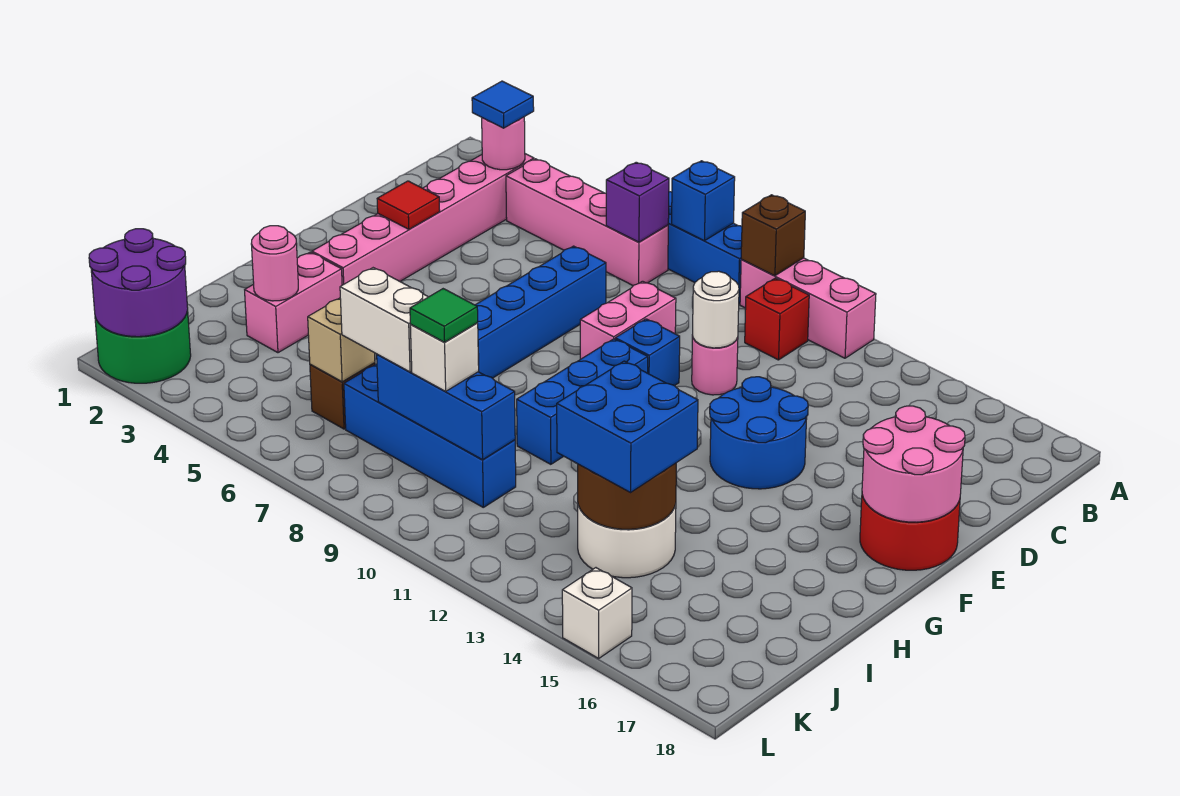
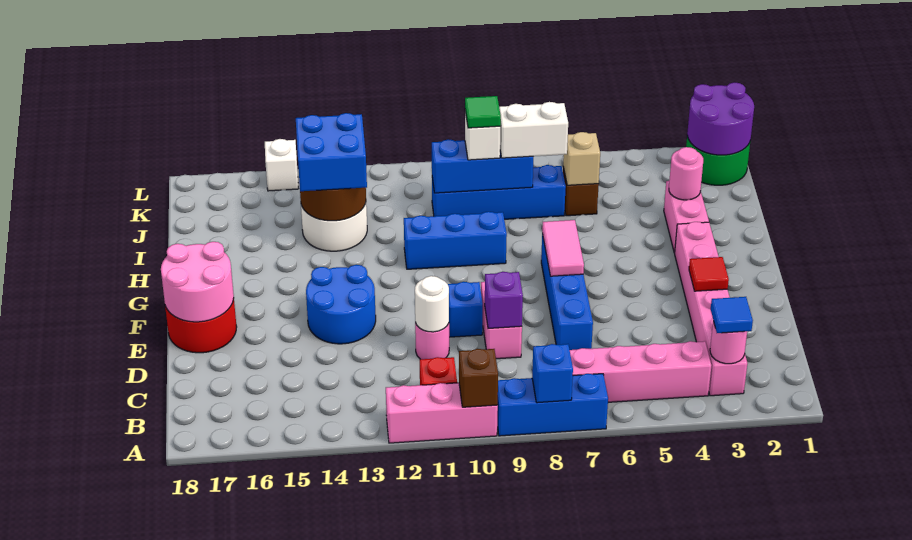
purple 1x1 brick [606,162,669,242] -> purple 1x1 brick moved to [485,272,523,329]
none -> pink 1x2 tile [542,220,584,276]
blue 1x3 brick [517,339,648,464] -> blue 1x3 brick turned to [404,212,507,269]

